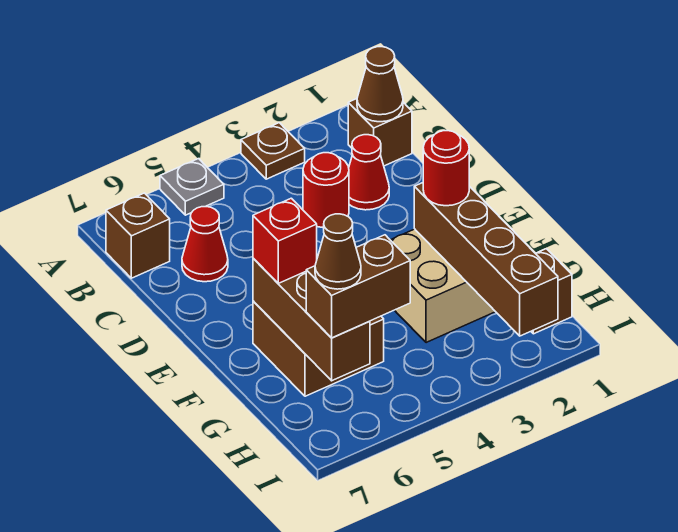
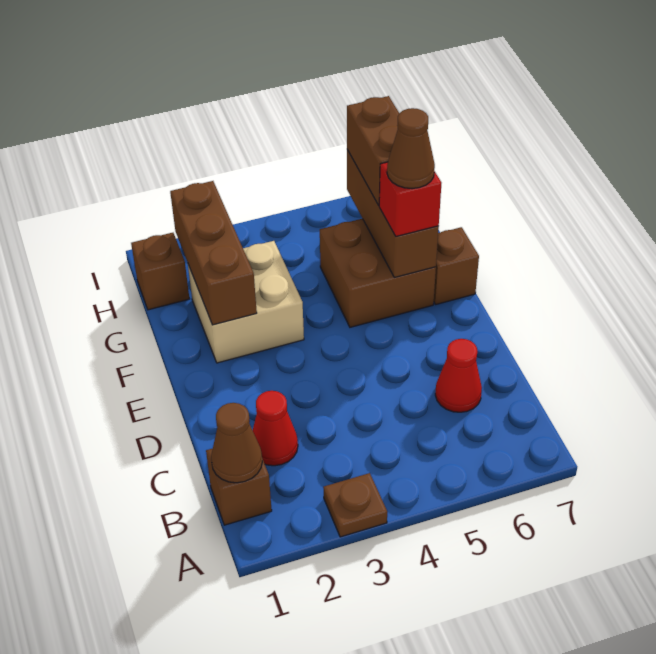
grey 1x1 plate [160,159,224,215] -> none
brown 1x1 brick [106,193,170,278] -> brown 1x1 brick moved to [434,227,479,305]
red 1x1 round brick [303,153,349,228] -> none
brown 1x4 brick [414,183,558,336] -> brown 1x3 brick [170,181,257,325]
red 1x1 round brick [423,131,469,206] -> none
brown 1x2 brick [306,235,410,338] -> brown 1x2 brick turned to [347,96,399,205]
brown 1x1 cone [315,214,361,289] -> brown 1x1 cone moved to [387,108,435,189]

